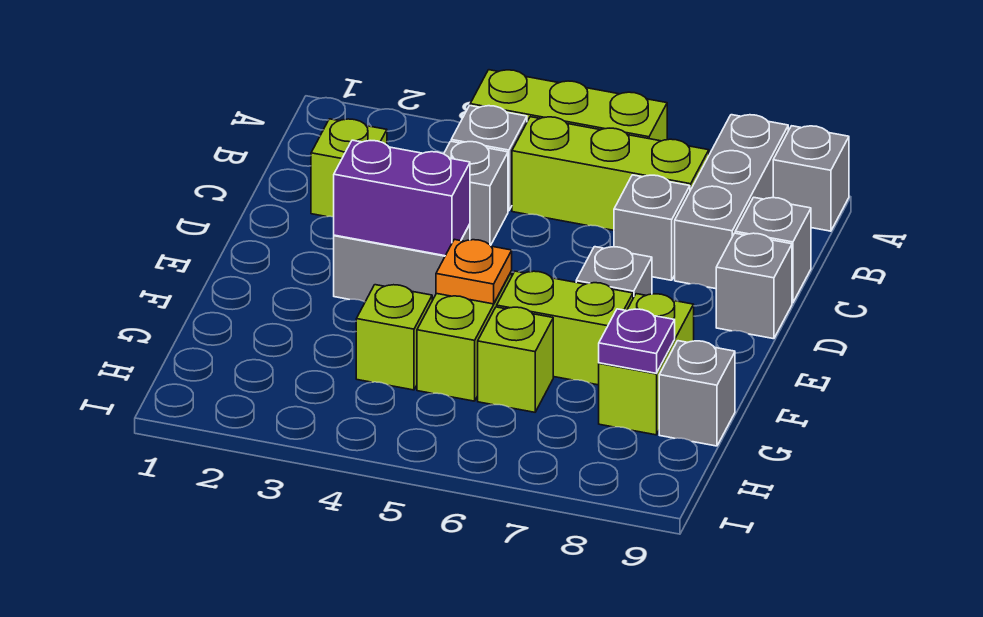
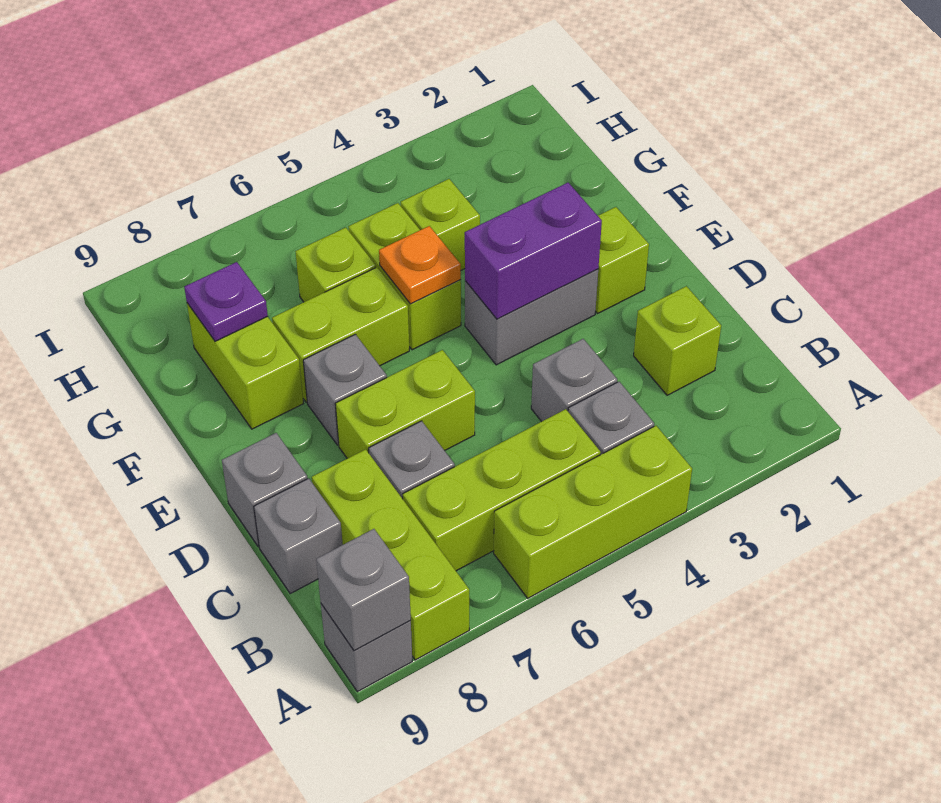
grey 1x3 brick [675,115,788,289] -> lime 1x3 brick [312,449,469,660]
none -> lime 1x2 brick [335,350,475,459]
none -> lime 1x1 brick [595,207,649,313]
grey 1x1 brick [659,341,735,446] -> grey 1x1 brick moved to [316,529,411,651]

